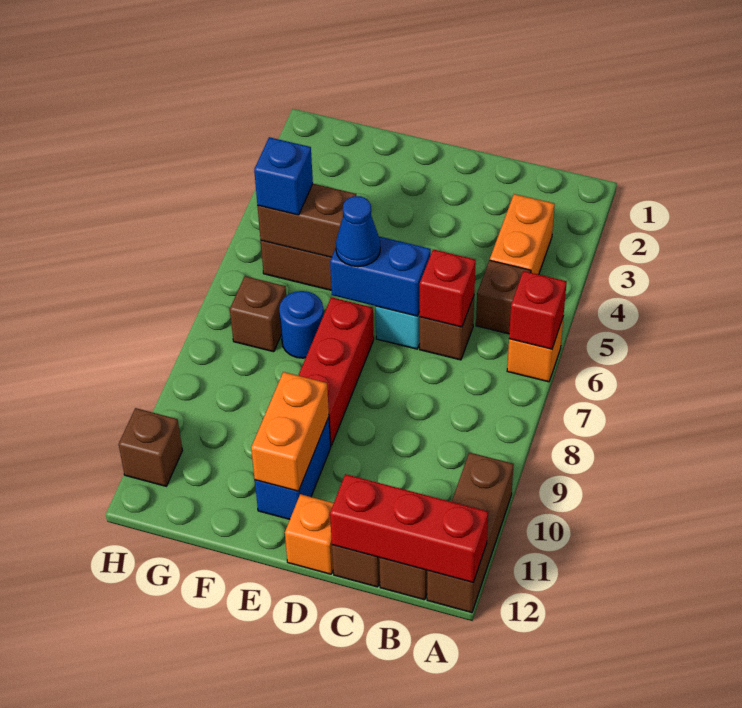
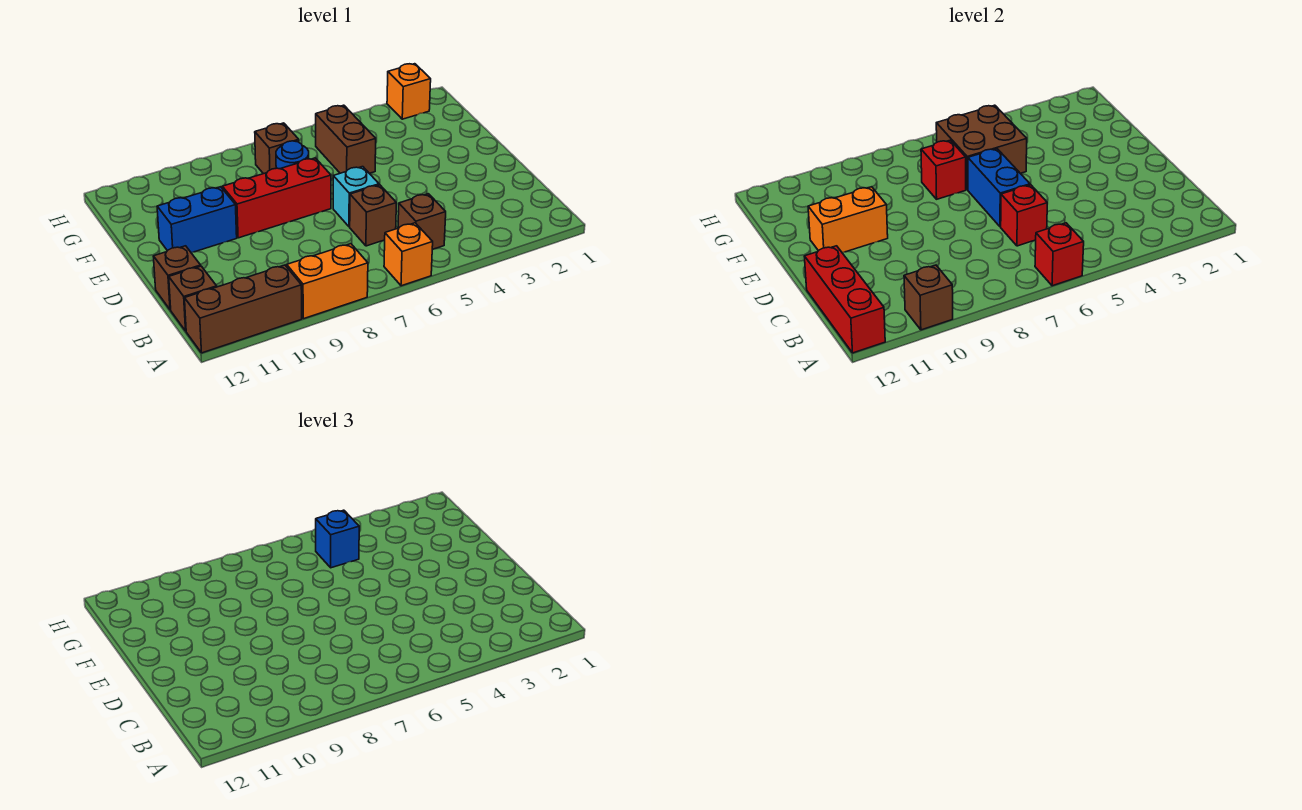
orange 1x2 brick [490,194,555,274] -> orange 1x2 brick moved to [287,244,368,319]
orange 1x1 brick [285,494,334,574] -> orange 1x1 brick moved to [387,64,431,119]
blue 1x1 cone [336,196,380,267] -> none
brown 1x2 brick [257,184,356,257] -> brown 2x2 brick [936,105,1027,190]
none -> red 1x1 brick [921,140,966,199]
brown 1x1 brick [119,408,182,486] -> brown 1x1 brick moved to [904,265,953,330]

